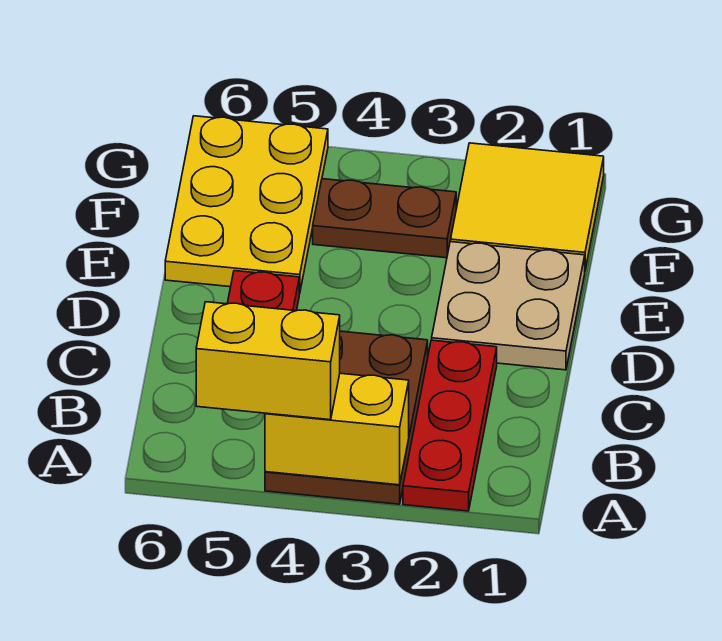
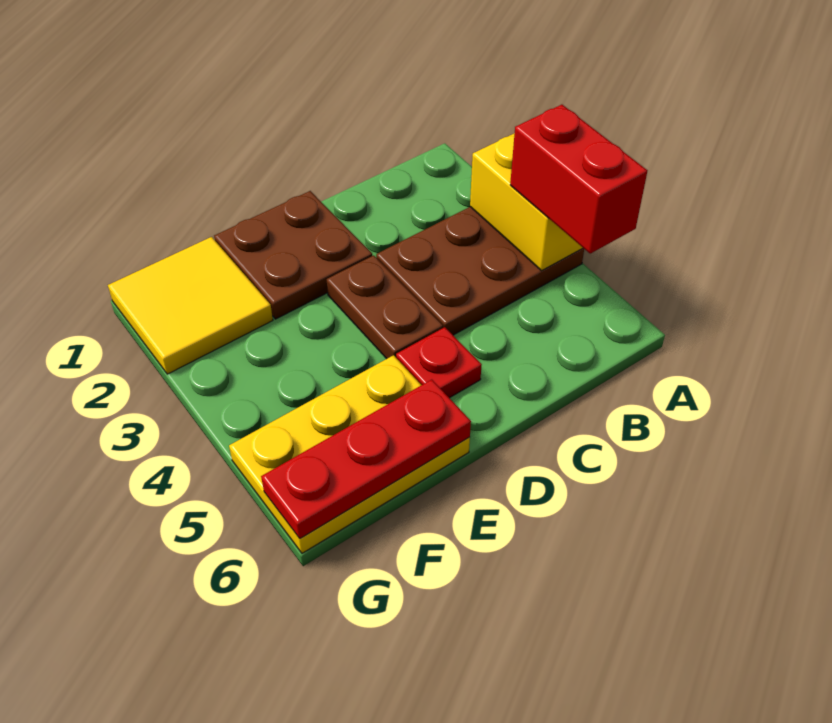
red 1x3 plate [403,340,497,511] -> red 1x3 plate moved to [261,380,471,538]
yellow 1x2 brick [196,302,340,420] -> red 1x2 brick [510,105,647,254]
tan 2x2 plate [432,241,585,370] -> brown 2x2 plate [214,191,372,319]
brown 1x2 plate [313,179,456,258] -> brown 1x2 plate moved to [327,255,443,359]

